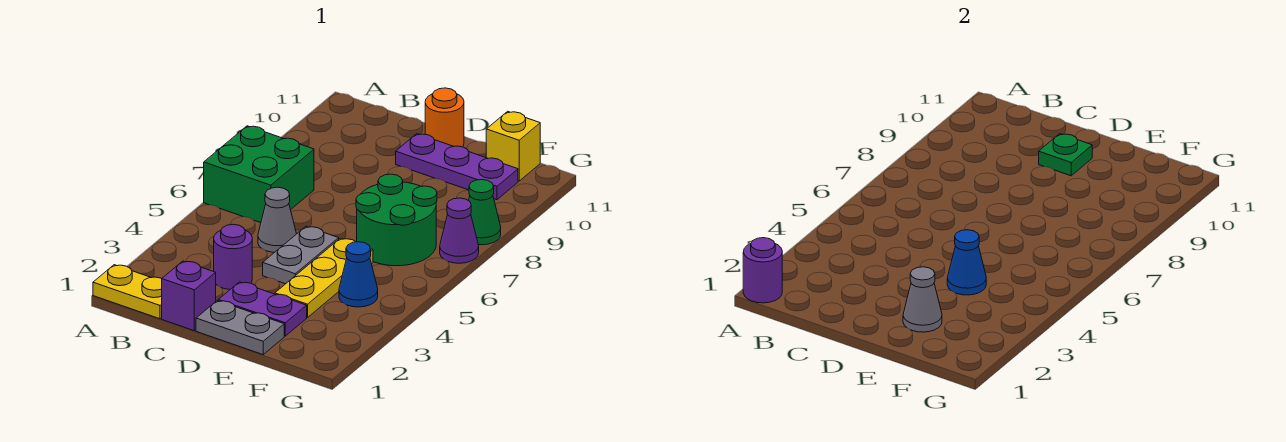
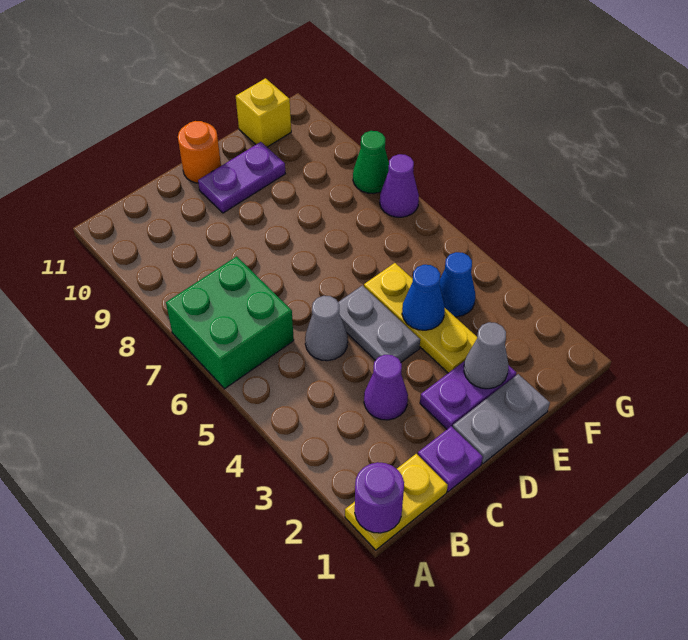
purple 1x1 brick [162,261,216,331] -> purple 1x1 plate [418,426,483,492]
purple 1x1 round brick [214,224,252,290] -> purple 1x1 cone [364,355,408,420]
purple 1x3 plate [396,134,518,200] -> purple 1x2 plate [198,142,285,213]
green 1x1 plate [1039,134,1092,176] -> none
green 2x2 round brick [356,174,437,266] -> none

